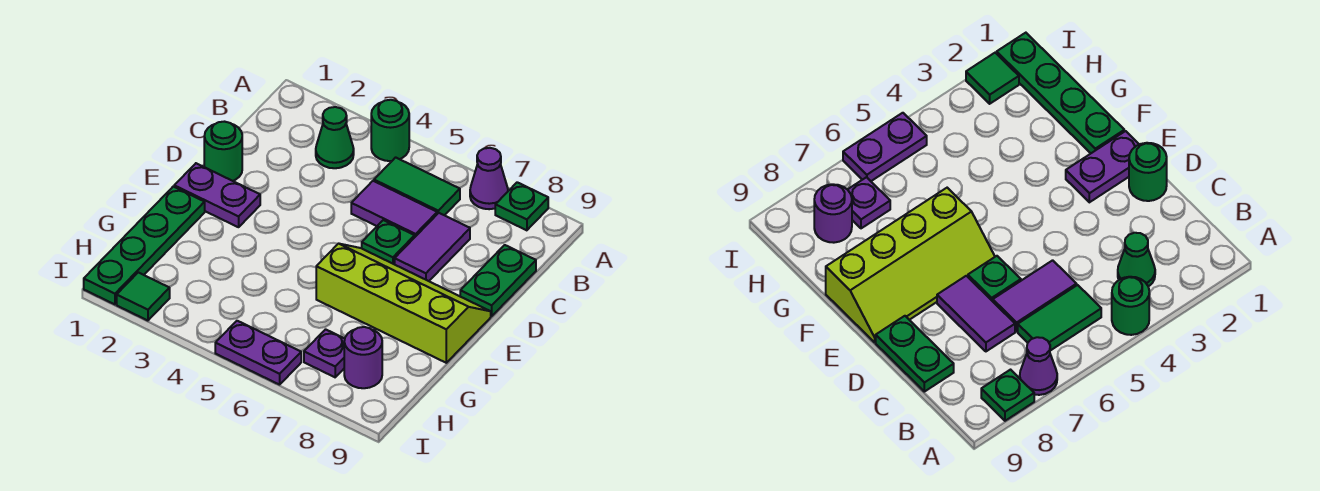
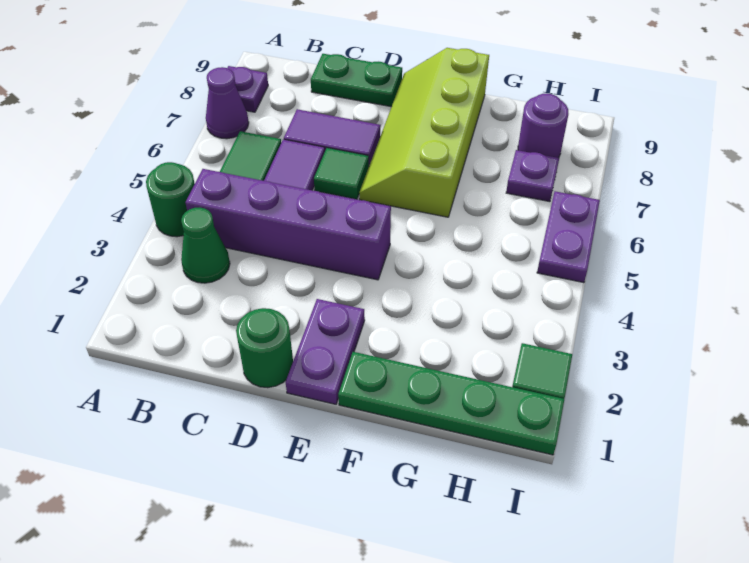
green 1x1 plate [495,182,548,230] -> purple 1x1 plate [228,66,268,112]
none -> purple 1x4 brick [185,169,391,280]
green 1x1 plate [362,220,415,264] -> green 1x1 tile [314,148,369,199]

